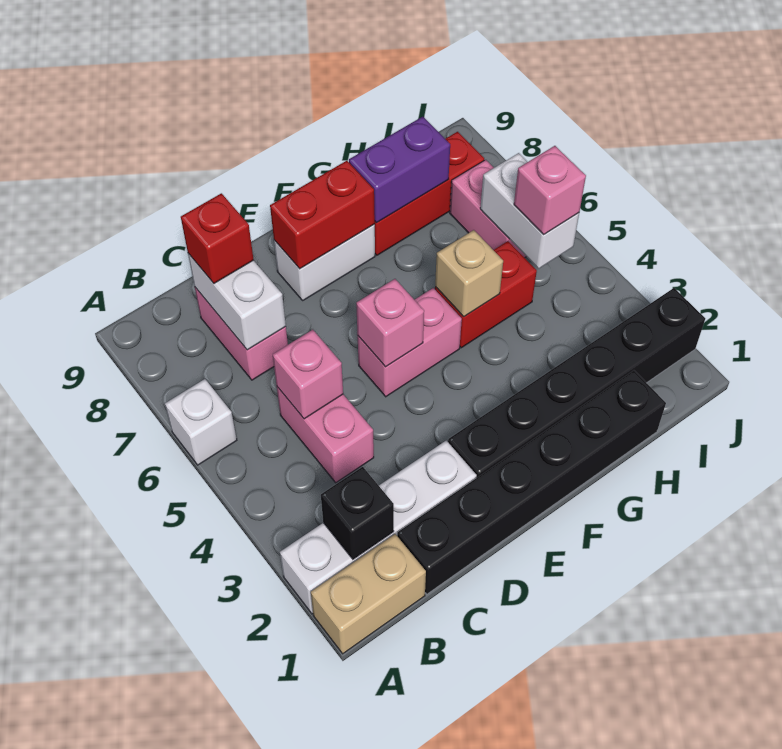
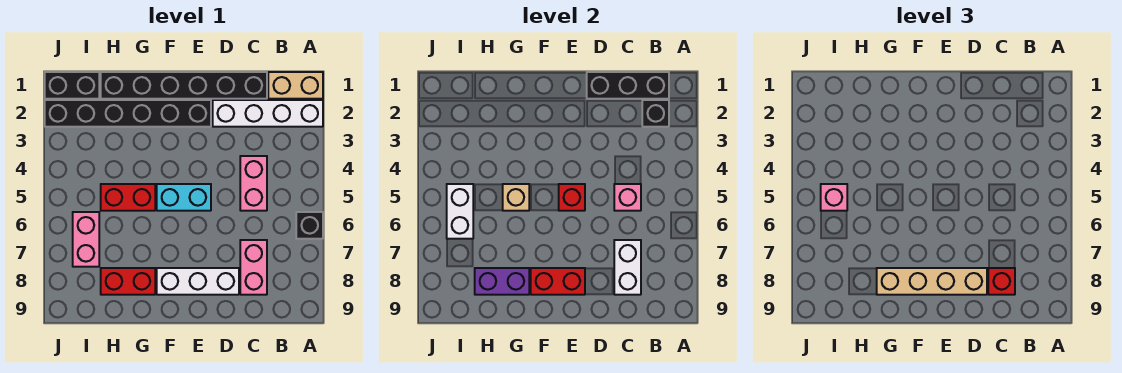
white 1x1 brick [165,379,237,465] -> black 1x1 brick [296,212,323,239]
none -> black 1x3 brick [587,72,669,99]
none -> tan 1x4 brick [877,268,987,295]
pink 1x2 brick [358,288,462,397] -> cyan 1x2 brick [157,184,211,211]
pink 1x1 brick [356,279,424,367] -> red 1x1 brick [559,184,585,211]
white 1x2 brick [274,224,375,300] -> white 1x3 brick [157,268,239,295]
red 1x3 brick [375,132,484,255] -> red 1x2 brick [101,268,155,295]
none -> black 1x2 brick [45,72,99,99]

